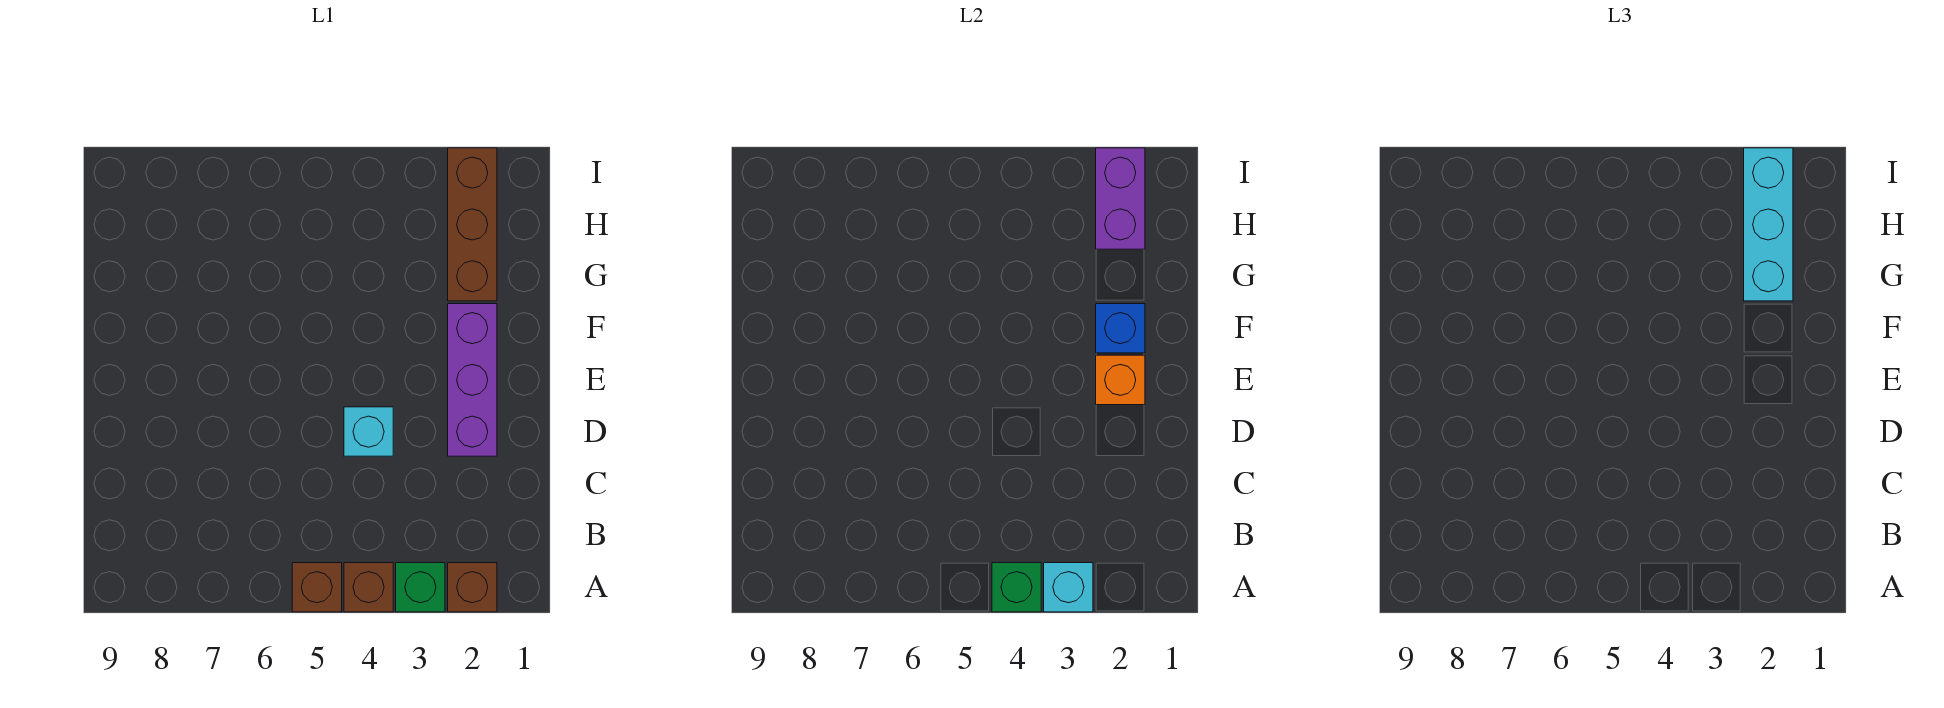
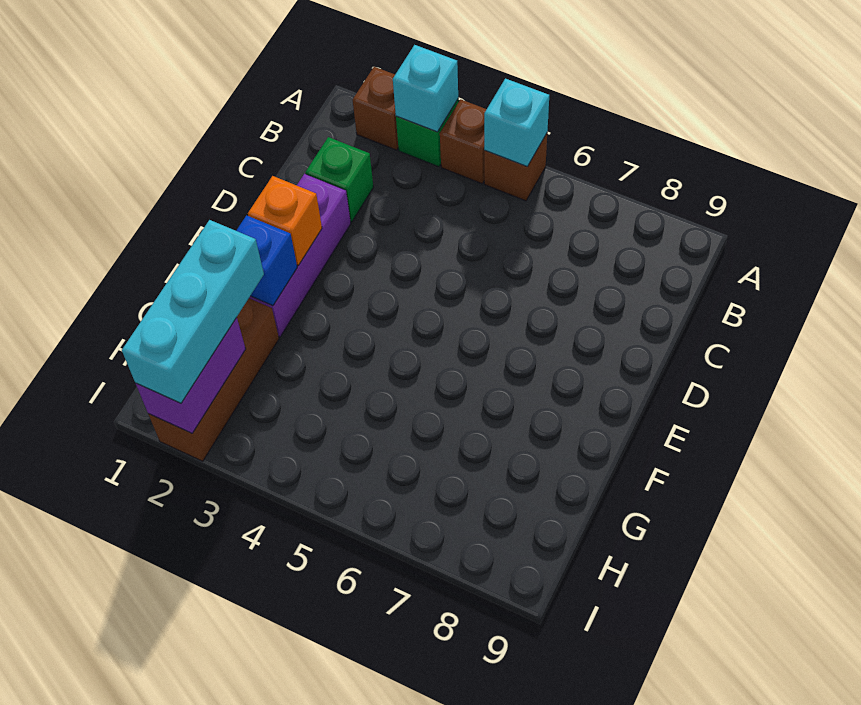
green 1x1 brick [992,563,1041,612] -> green 1x1 brick moved to [306,137,373,222]
cyan 1x1 brick [344,407,393,456] -> cyan 1x1 brick moved to [484,79,549,166]

